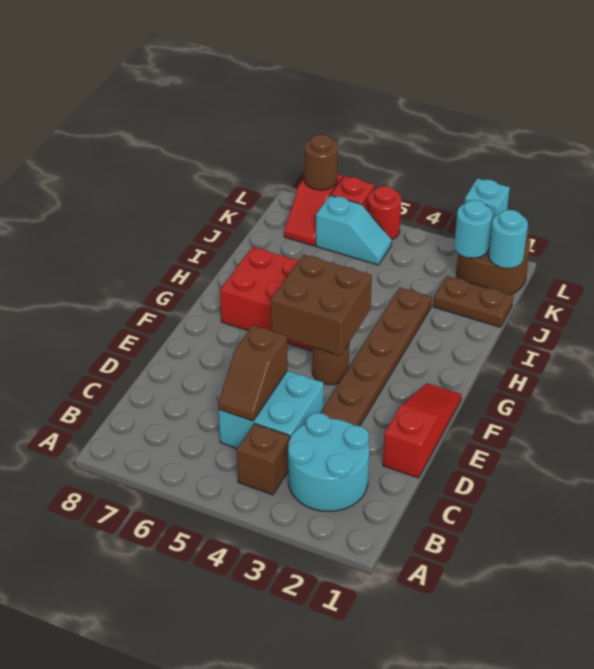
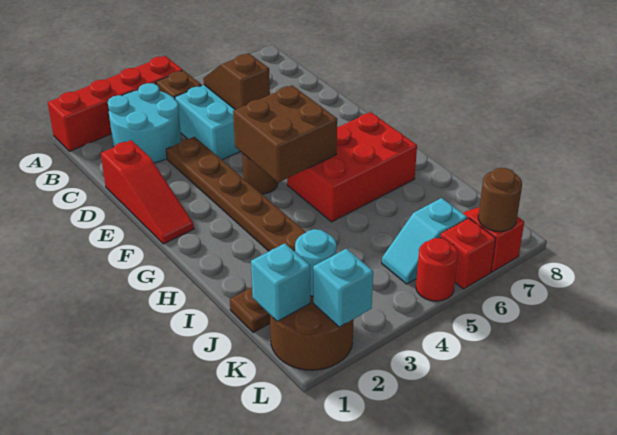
none -> red 1x4 brick [48,56,183,151]
cyan 1x1 round brick [489,210,528,268] -> cyan 1x1 brick [251,243,310,321]

